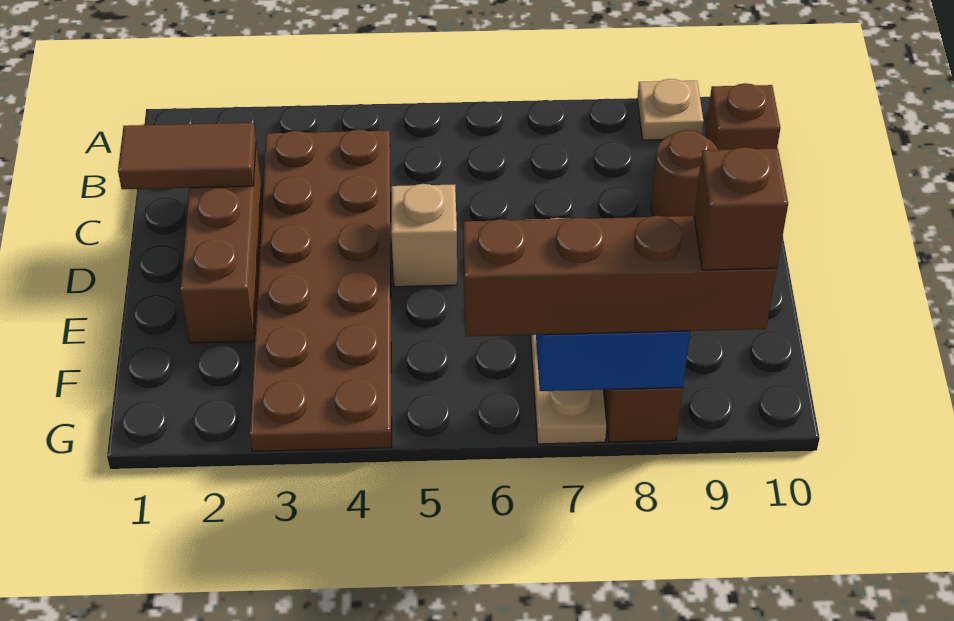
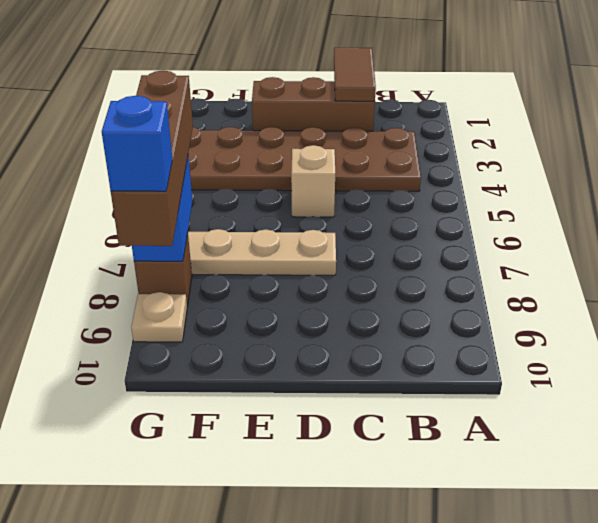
tan 1x1 plate [637,79,704,140] -> tan 1x1 plate moved to [131,292,187,342]
brown 1x1 brick [705,83,780,150] -> none
brown 1x1 round brick [651,130,718,217] -> none
brown 1x1 brick [694,147,788,270] -> blue 1x1 brick [102,96,172,191]

